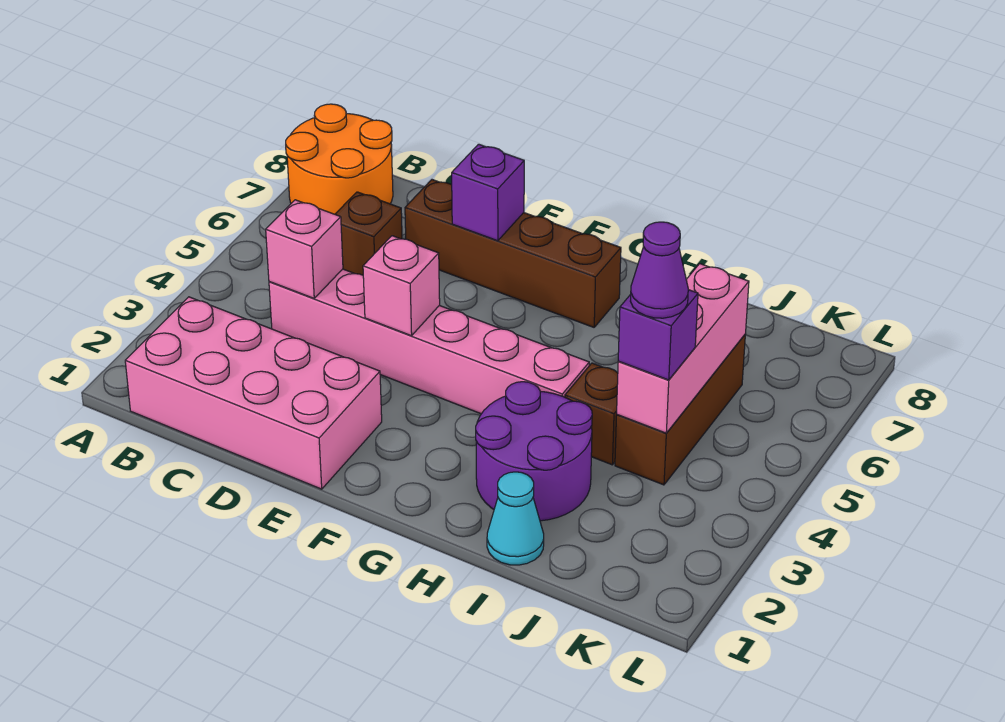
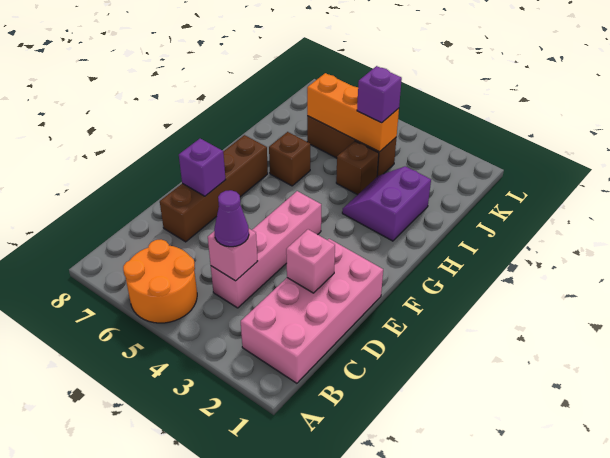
orange 2x2 round brick [286,104,393,214] -> orange 2x2 round brick moved to [123,240,197,323]
pink 1x6 brick [269,269,589,414] -> pink 1x4 brick [211,191,321,308]
brown 1x1 brick [335,192,402,275] -> brown 1x1 brick moved to [269,132,310,186]
pink 1x1 brick [363,236,440,336] -> pink 1x1 brick moved to [286,229,335,293]
purple 2x2 round brick [476,382,592,521] -> purple 2x2 slope [342,166,431,241]
cyan 1x1 cone [487,472,544,565] -> none
pink 1x3 brick [617,264,749,433] -> orange 1x3 brick [307,73,399,152]
purple 1x1 cone [630,222,688,318] -> purple 1x1 cone moved to [214,190,249,247]

